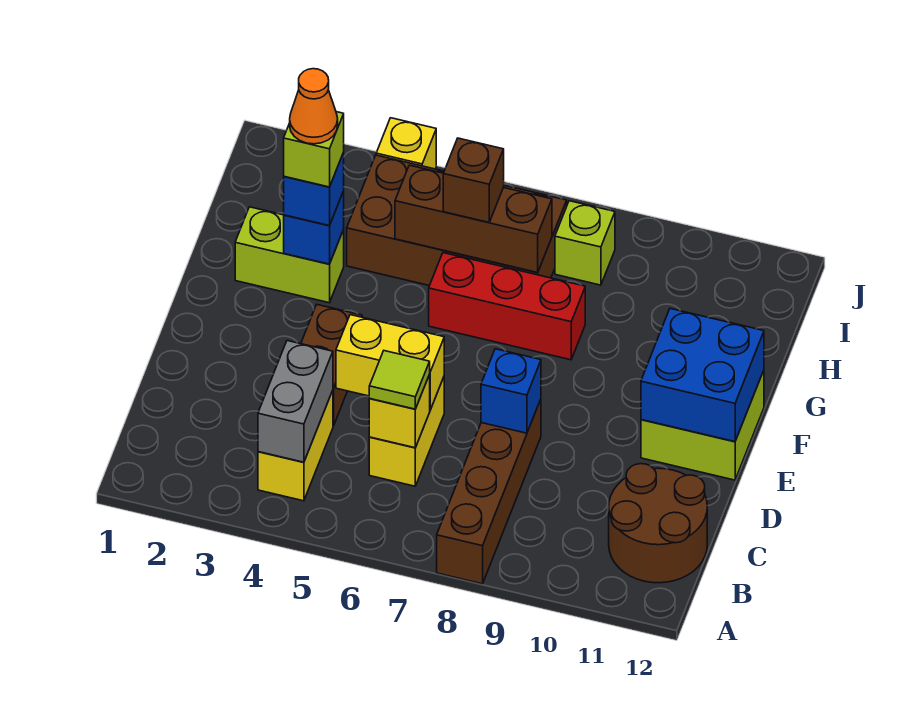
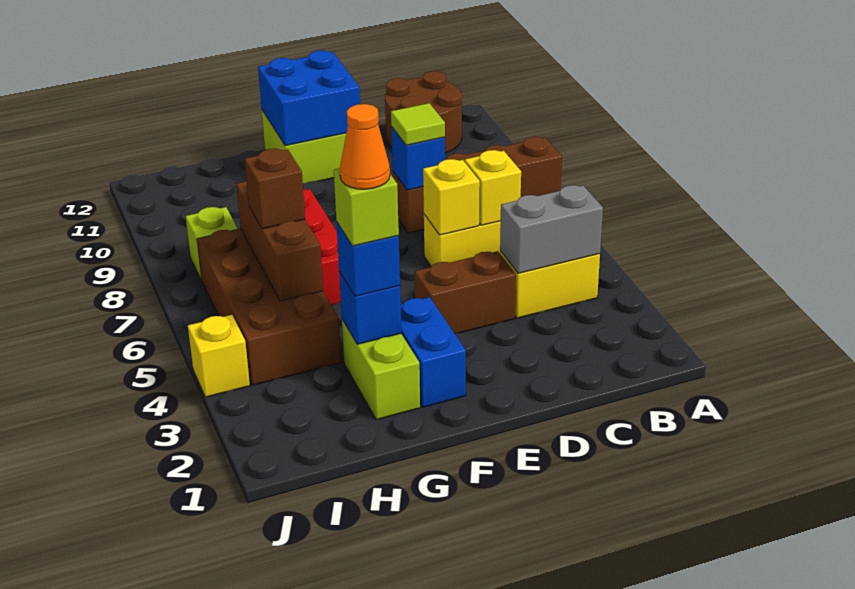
lime 1x1 tile [369,351,430,409] -> lime 1x1 tile moved to [391,103,445,145]
yellow 1x2 brick [336,315,444,410] -> yellow 1x1 brick [423,159,480,235]
none -> blue 1x2 brick [401,297,466,407]

